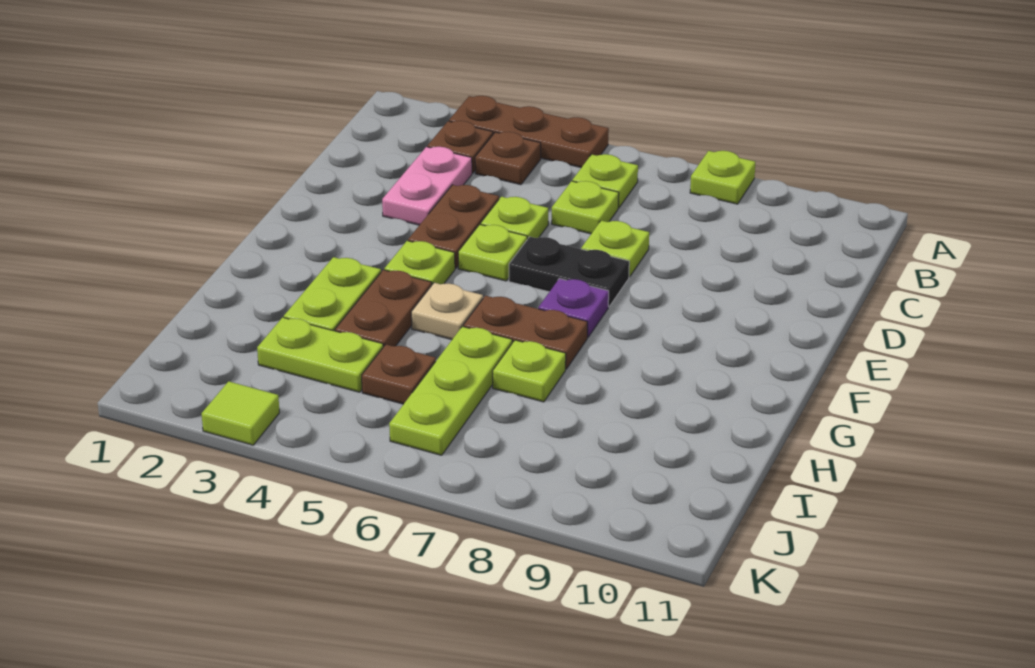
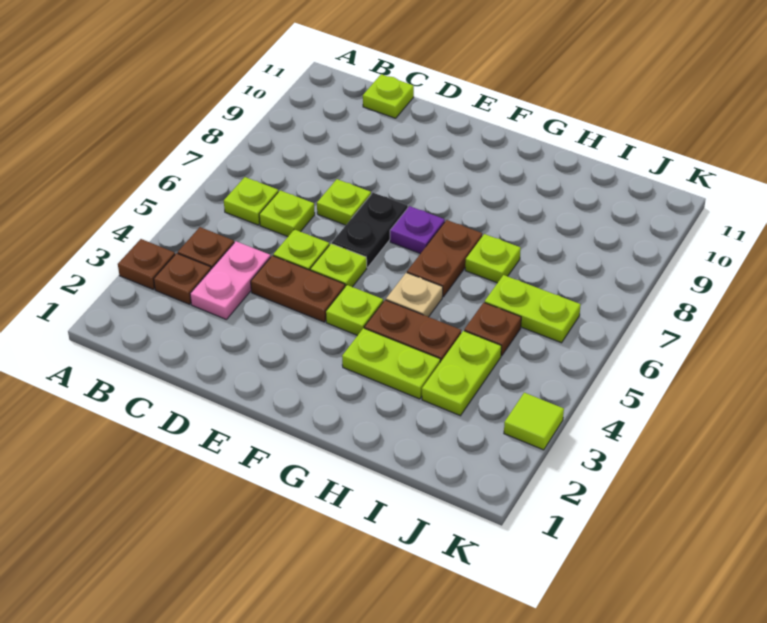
brown 1x3 plate [449,96,609,168] -> brown 1x1 plate [118,239,175,289]
lime 1x1 plate [690,151,755,204] -> lime 1x1 plate moved to [363,74,414,118]
pink 1x2 plate [382,147,472,225] -> pink 1x2 plate turned to [190,241,271,320]
lime 1x3 plate [389,326,512,455] -> lime 1x2 plate [485,275,581,343]

